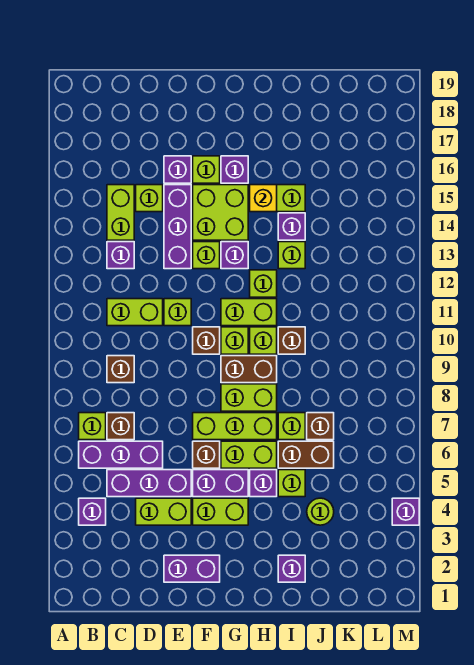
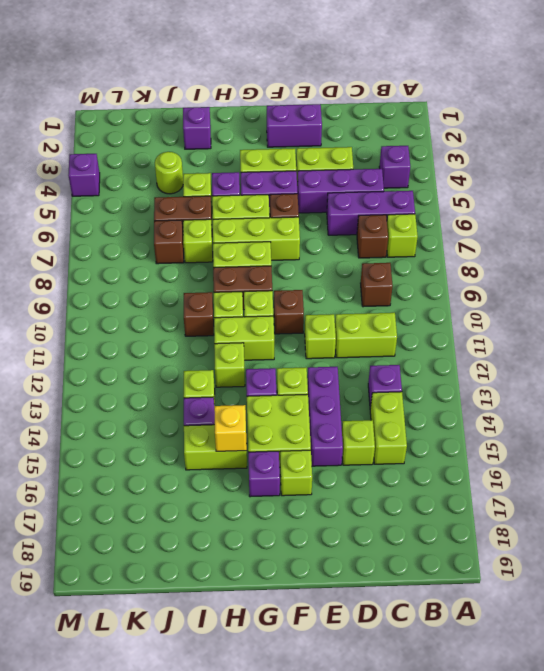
purple 1x1 brick [164,156,191,183] -> none

